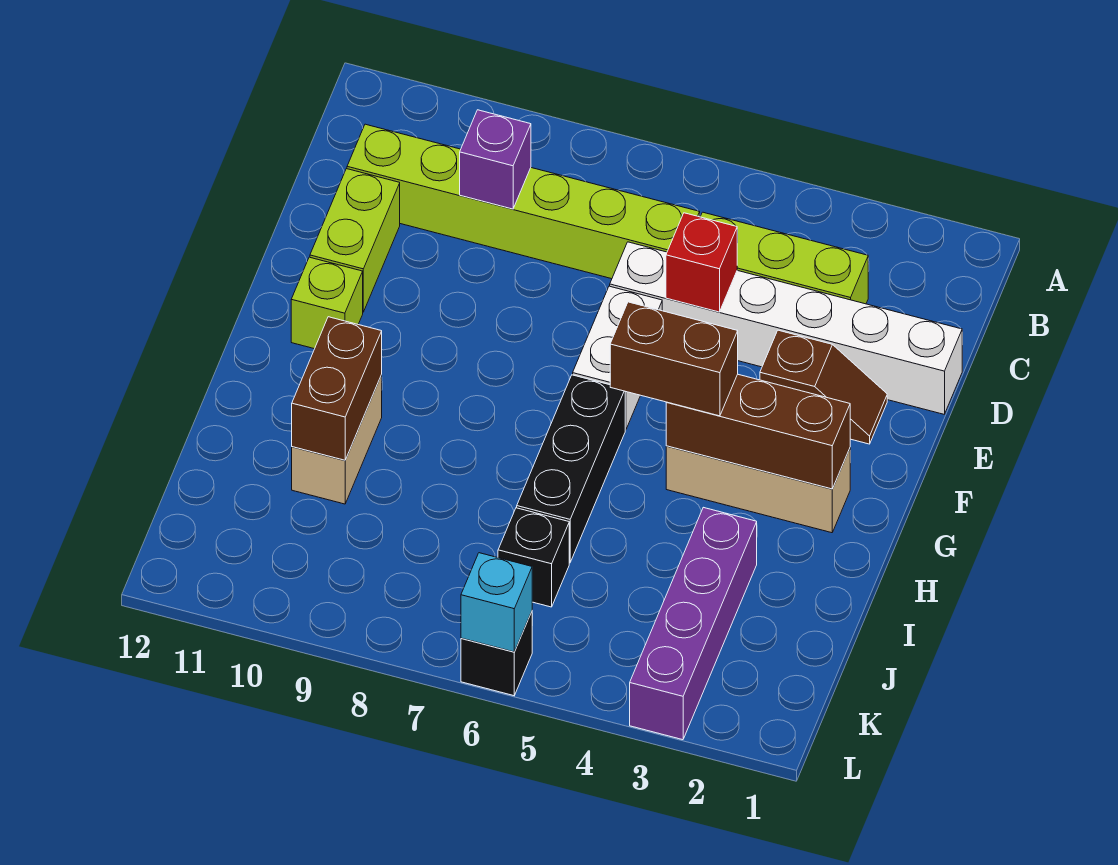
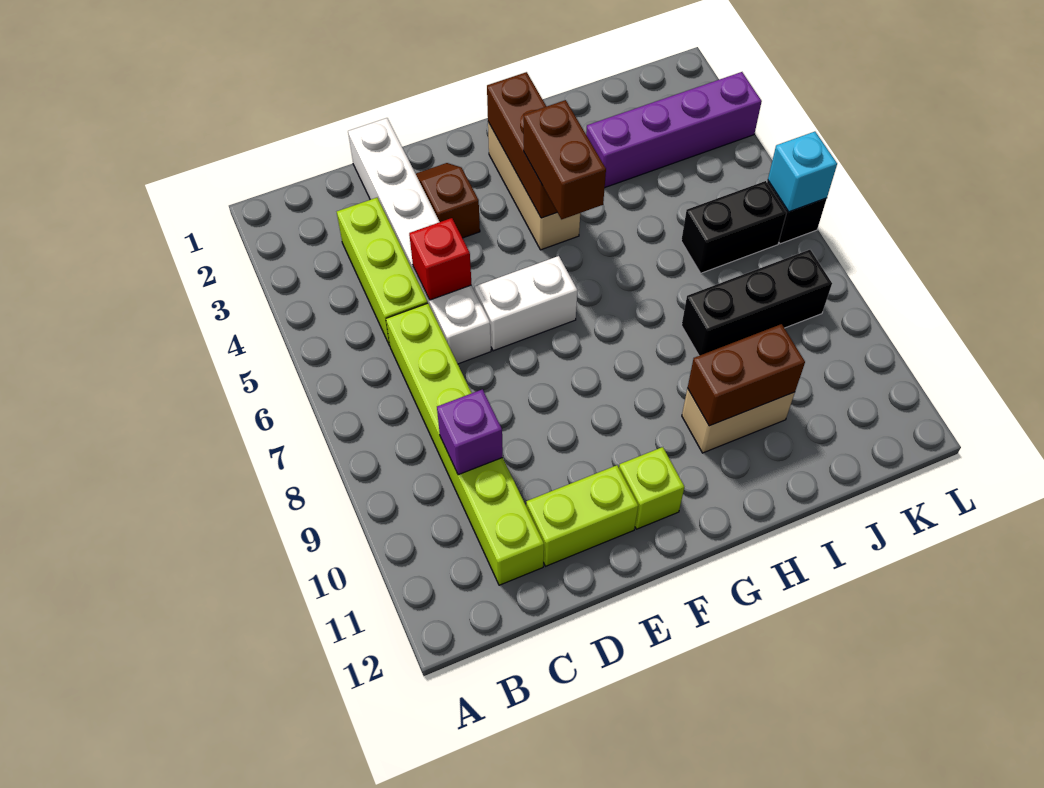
black 1x3 brick [517,375,625,563] -> black 1x3 brick moved to [682,250,832,356]
black 1x1 brick [498,508,569,607] -> black 1x2 brick [681,181,786,273]

